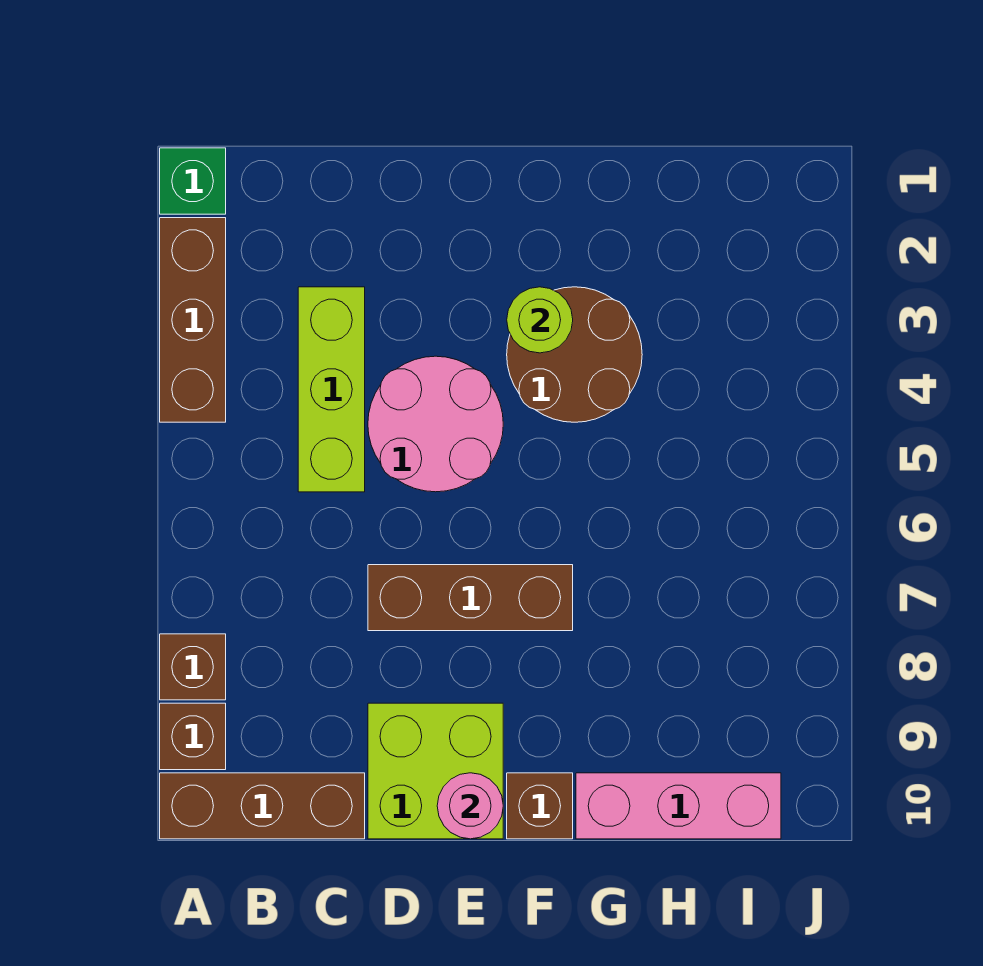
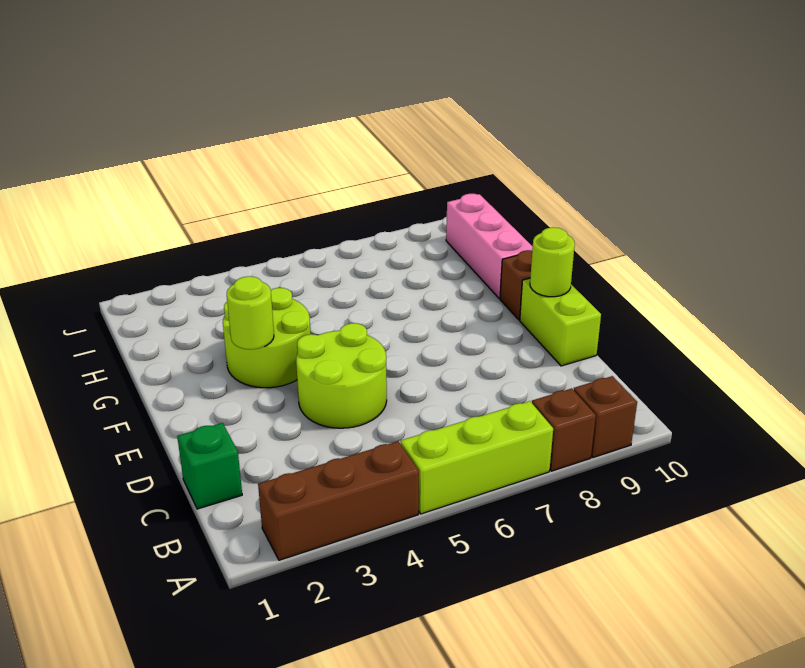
green 1x1 brick [160,148,226,214] -> green 1x1 brick moved to [177,423,242,509]
brown 1x3 brick [160,773,365,839] -> none
lime 1x3 brick [298,287,365,492] -> lime 1x3 brick moved to [401,401,553,514]
pink 2x2 round brick [368,356,503,492] -> lime 2x2 round brick [296,323,387,428]
brown 1x3 brick [368,565,573,631] -> none
lime 2x2 brick [368,703,503,839] -> lime 1x2 brick [520,278,601,366]
pink 1x1 round brick [437,773,503,839] -> lime 1x1 round brick [530,227,575,297]
brown 2x2 round brick [507,287,642,422] -> lime 2x2 round brick [223,288,310,388]

